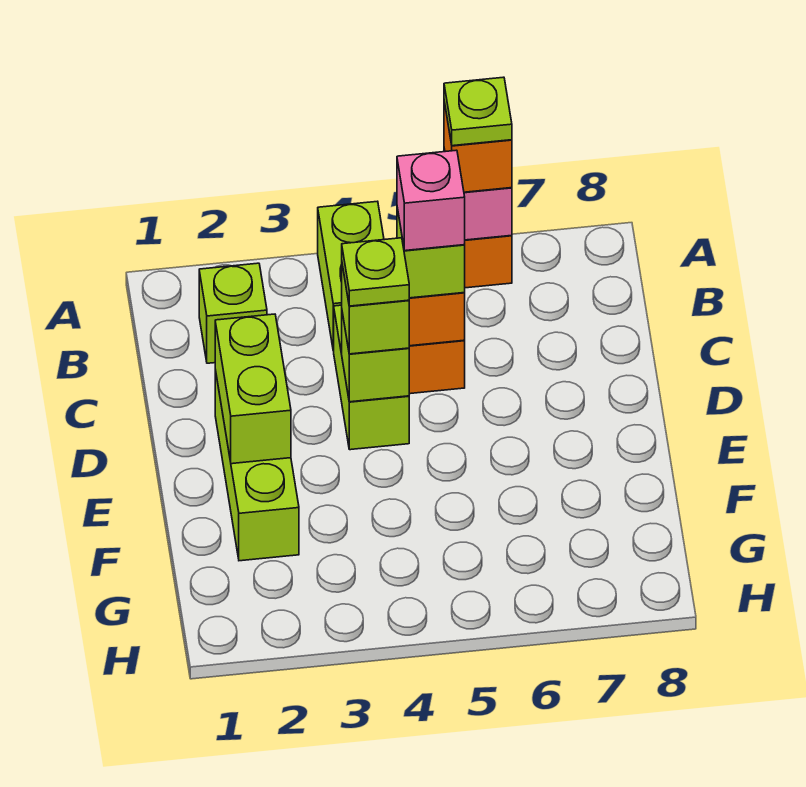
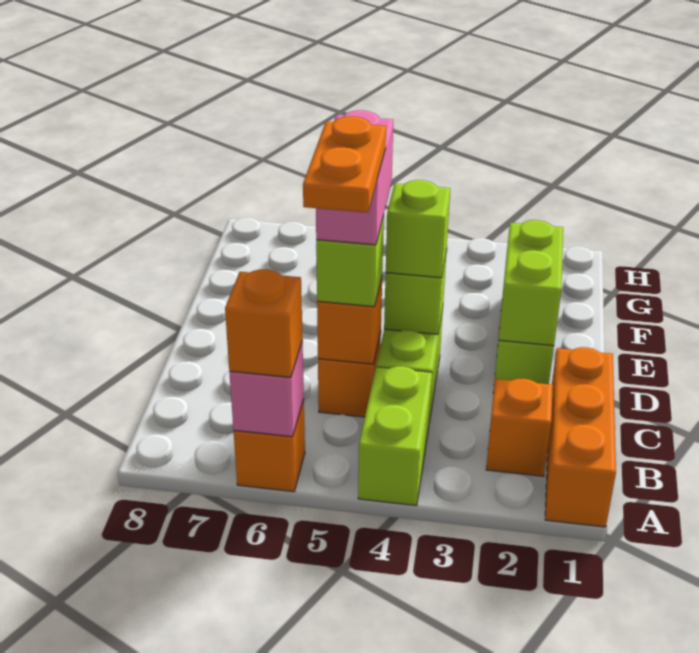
none -> orange 1x3 brick [545,347,616,527]
lime 1x1 plate [444,77,512,146] -> none
lime 1x1 brick [199,263,267,363] -> orange 1x1 brick [486,379,553,476]
none -> orange 1x2 plate [303,116,386,213]
pink 1x1 brick [397,150,465,251] -> pink 1x2 brick [316,110,393,245]
lime 1x1 plate [342,238,409,306] -> none

